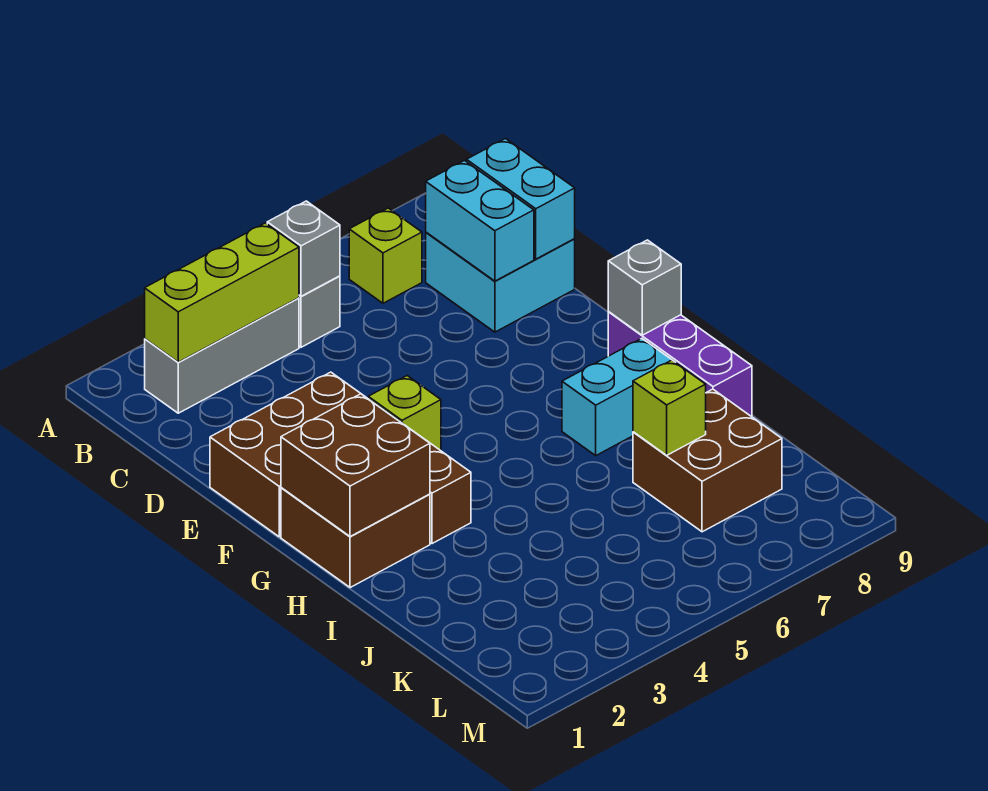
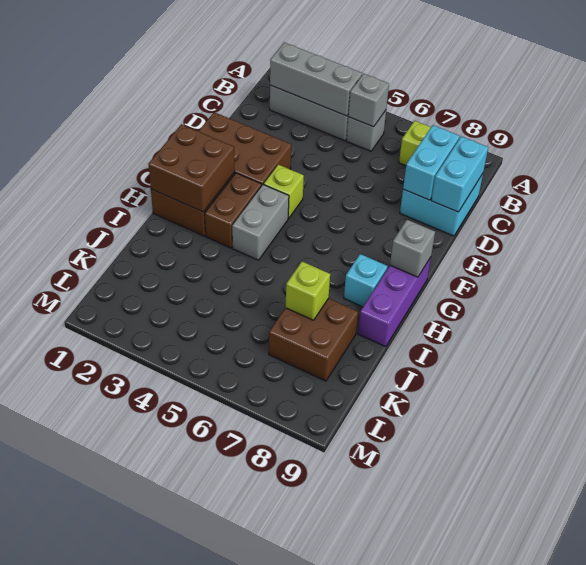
lime 1x3 brick [145,223,299,362] -> grey 1x3 brick [270,42,362,116]
none -> grey 1x2 brick [232,184,289,260]
cyan 1x2 brick [562,339,672,455] -> cyan 1x1 brick [344,254,388,307]

